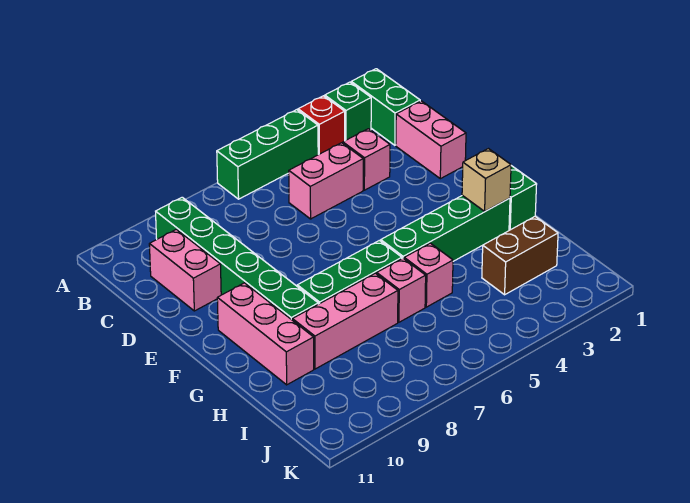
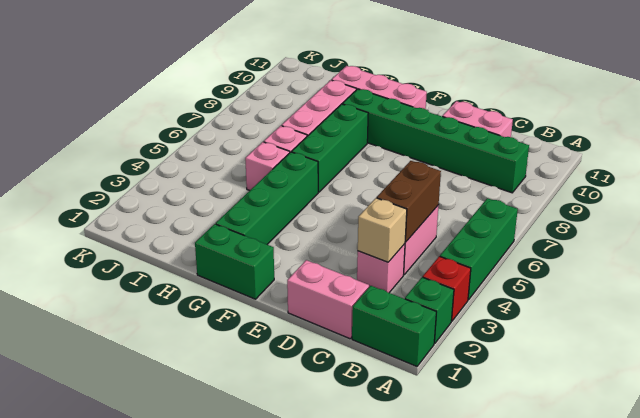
tan 1x1 brick [462,149,511,211] -> tan 1x1 brick moved to [358,198,407,262]
brown 1x2 brick [482,217,558,295] -> brown 1x2 brick moved to [377,161,441,242]

